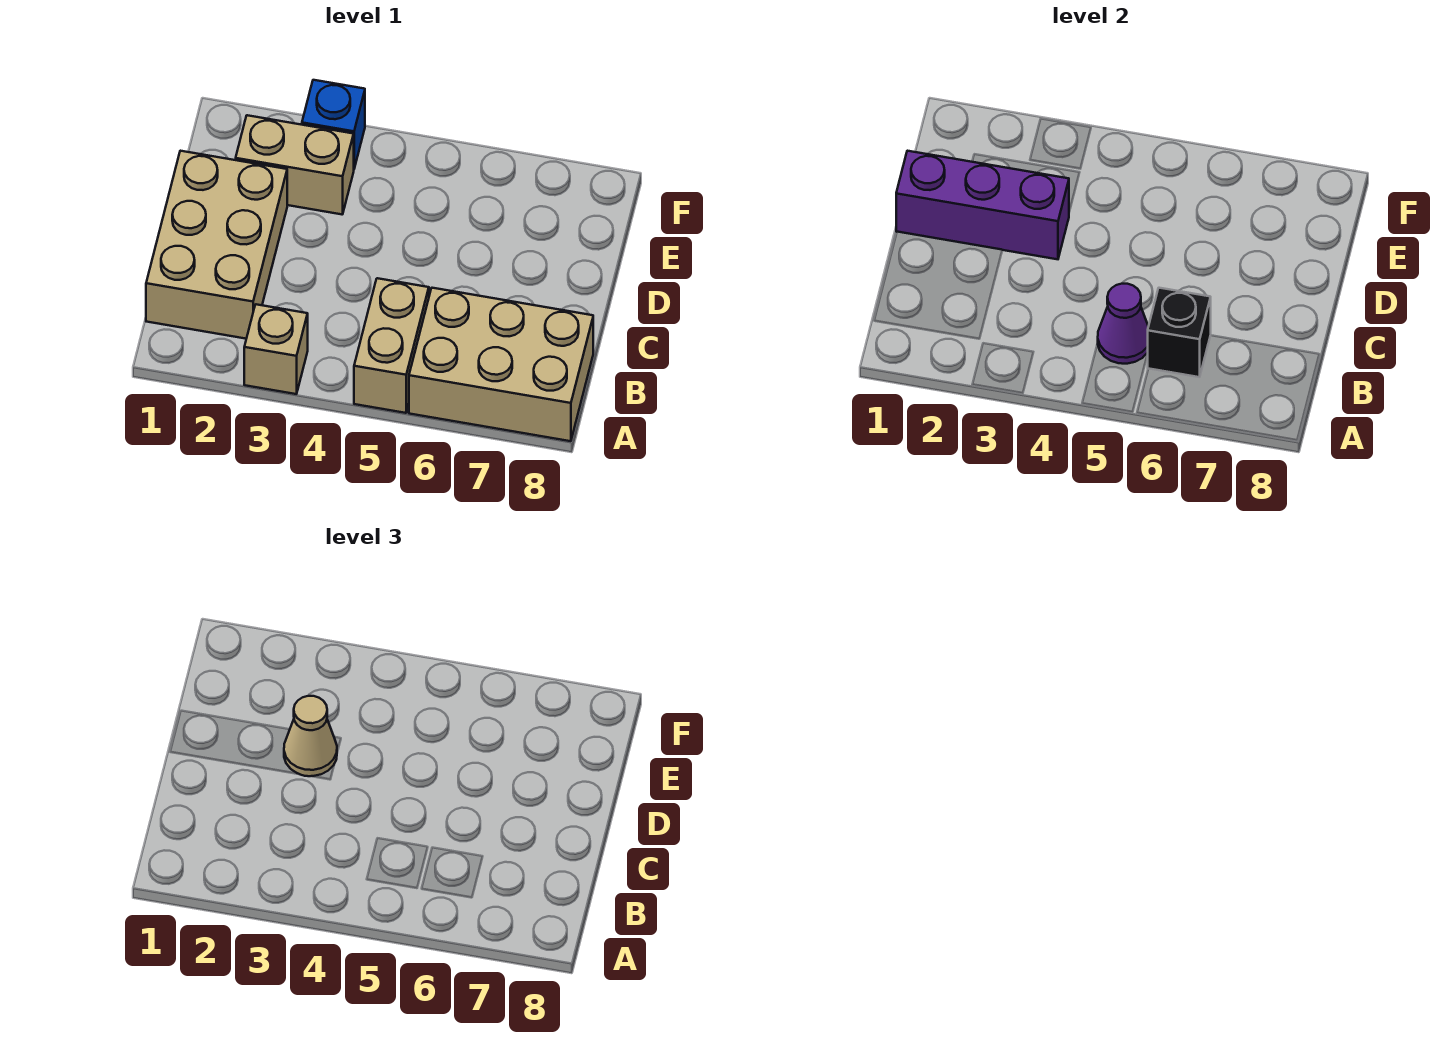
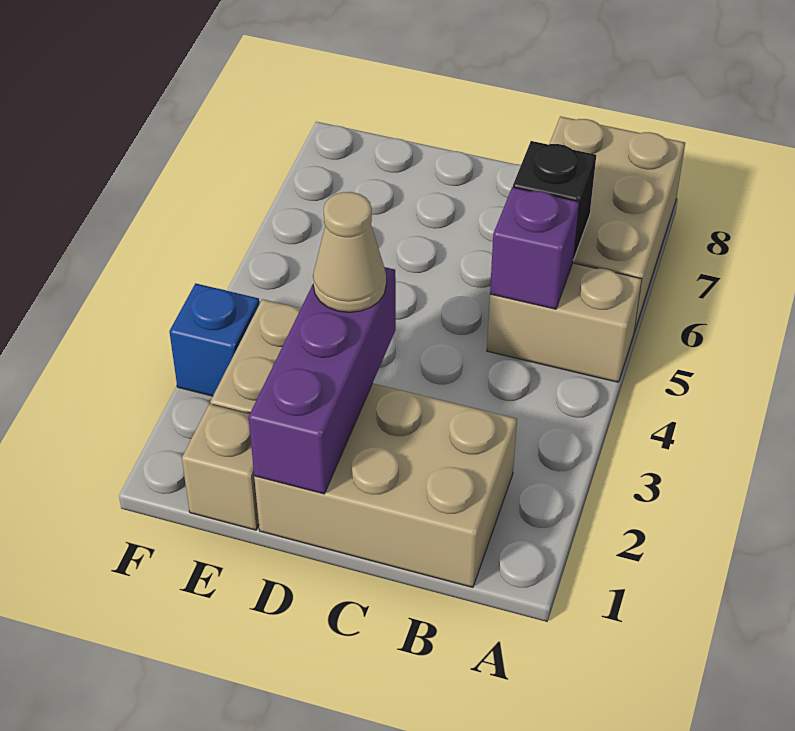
tan 1x1 brick [244,304,308,394] -> tan 1x1 brick moved to [182,404,259,530]
purple 1x1 cone [1098,284,1148,364] -> purple 1x1 brick [490,187,579,309]

